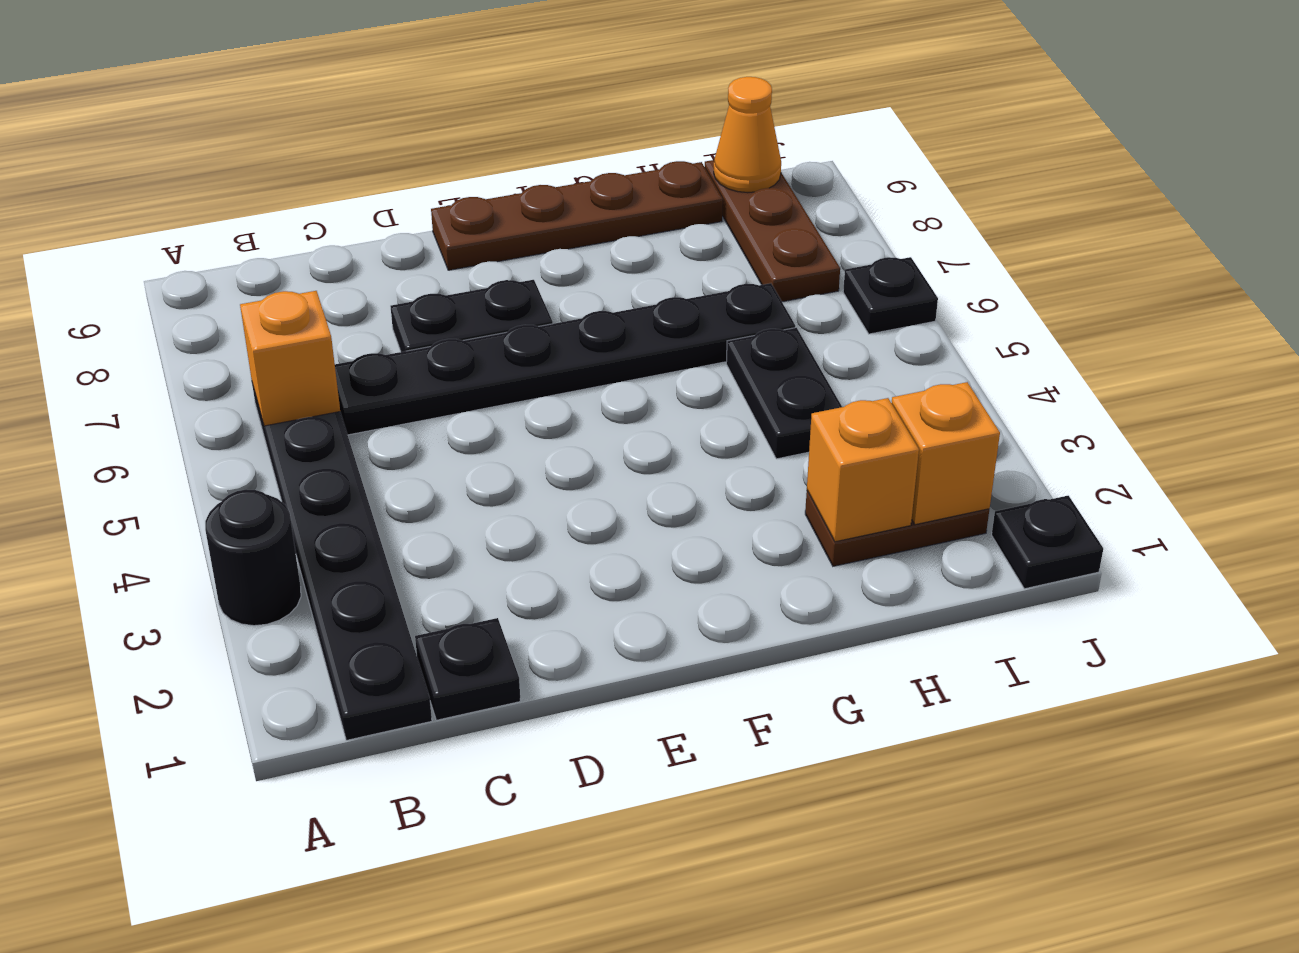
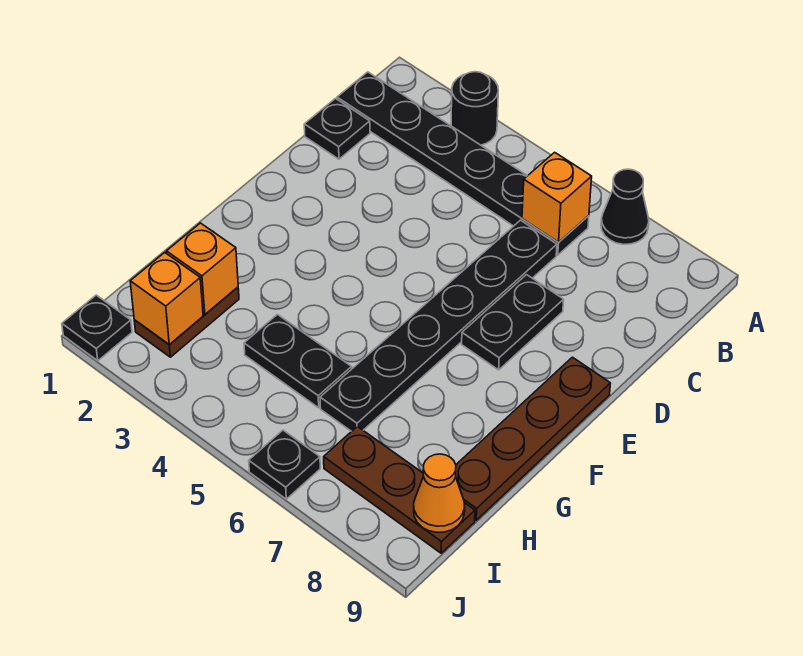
none -> black 1x1 cone [601,169,649,244]

